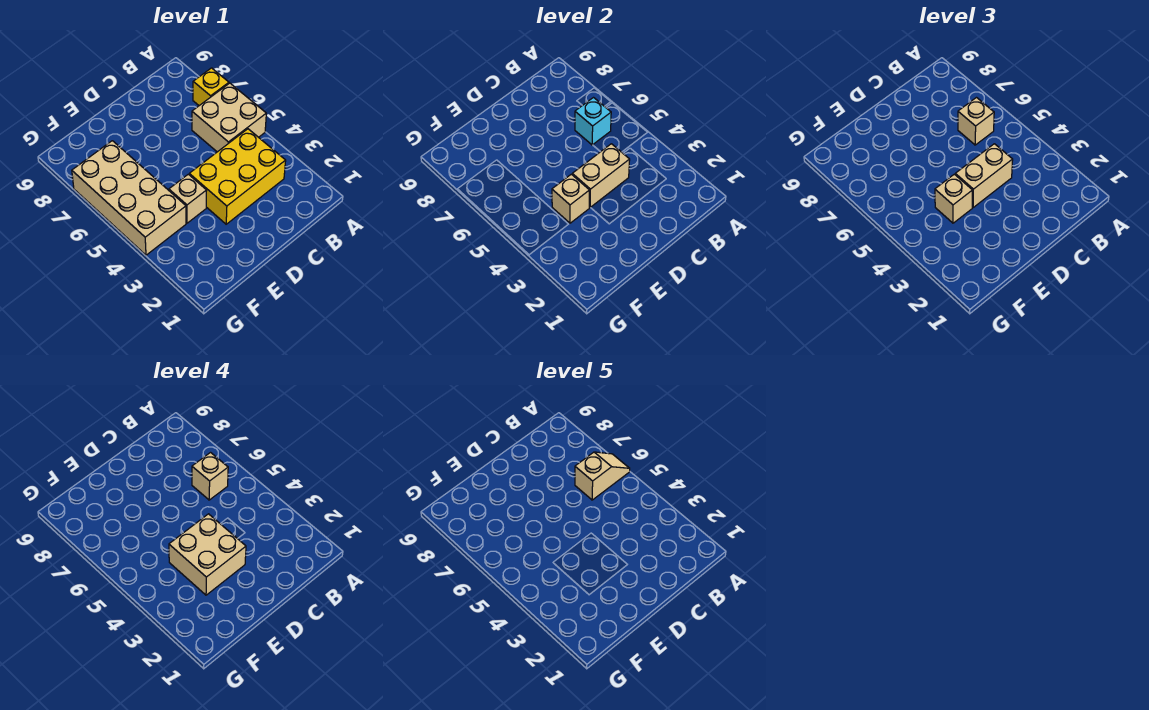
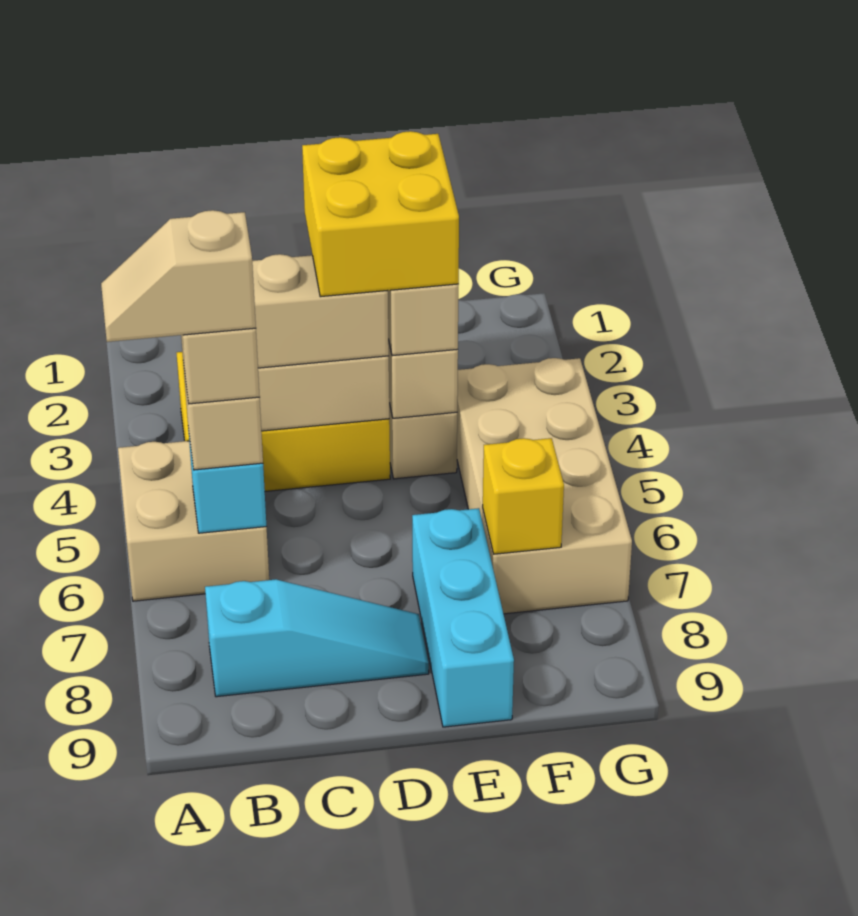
yellow 1x1 brick [193,68,229,106] -> yellow 1x1 brick moved to [483,438,564,554]
none -> cyan 1x3 slope [205,579,429,697]
tan 2x2 brick [169,514,246,595] -> yellow 2x2 brick [302,131,459,297]
none -> cyan 1x3 brick [412,508,514,727]

